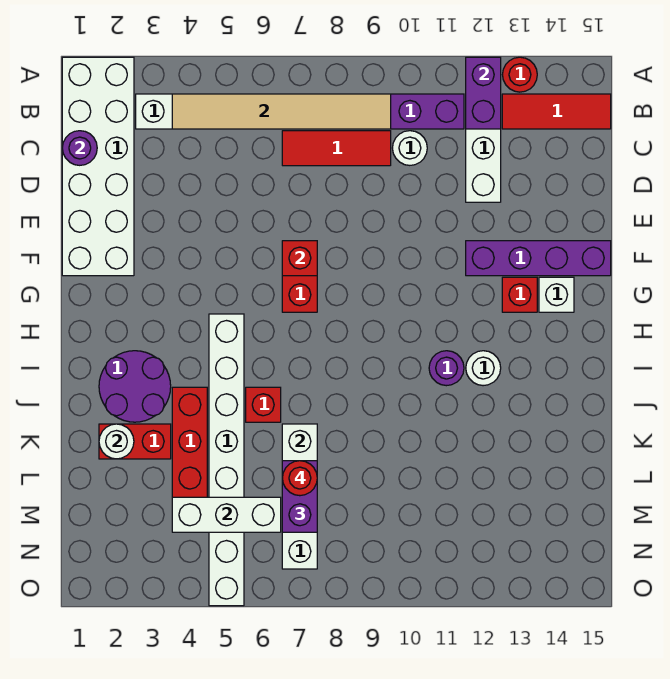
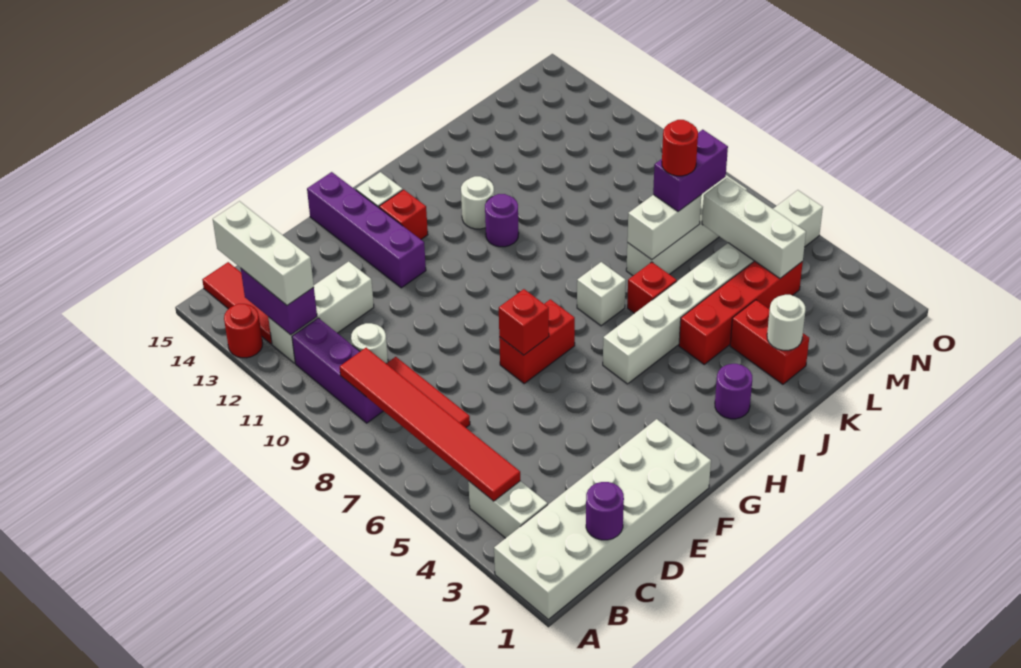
purple 1x2 brick [466,57,501,129] -> purple 1x2 brick turned to [241,269,317,335]
tan 1x6 tile [172,94,391,129] -> red 1x6 tile [340,348,520,501]
none -> white 1x3 brick [213,201,314,305]
purple 2x2 round brick [99,351,171,422] -> purple 1x1 round brick [715,364,752,419]
none -> white 1x1 brick [577,262,626,326]

